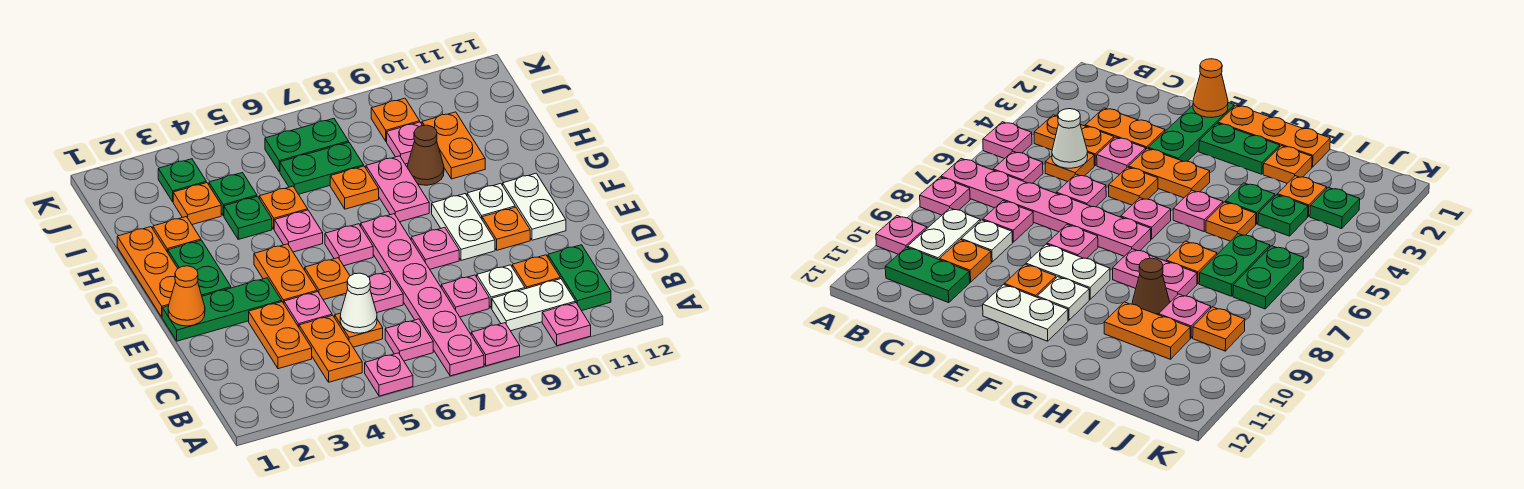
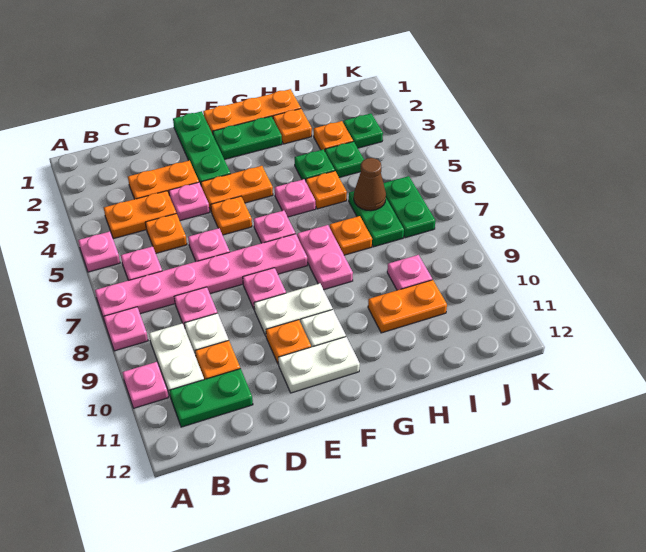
white 1x1 cone [340,273,377,333] -> none
orange 1x1 cone [168,266,205,326] -> none
pink 1x2 plate [366,156,429,222] -> pink 1x2 plate turned to [297,225,353,290]
brown 1x1 cone [407,125,444,185] -> brown 1x1 cone moved to [354,158,386,211]
orange 1x1 plate [371,98,420,141] -> none

